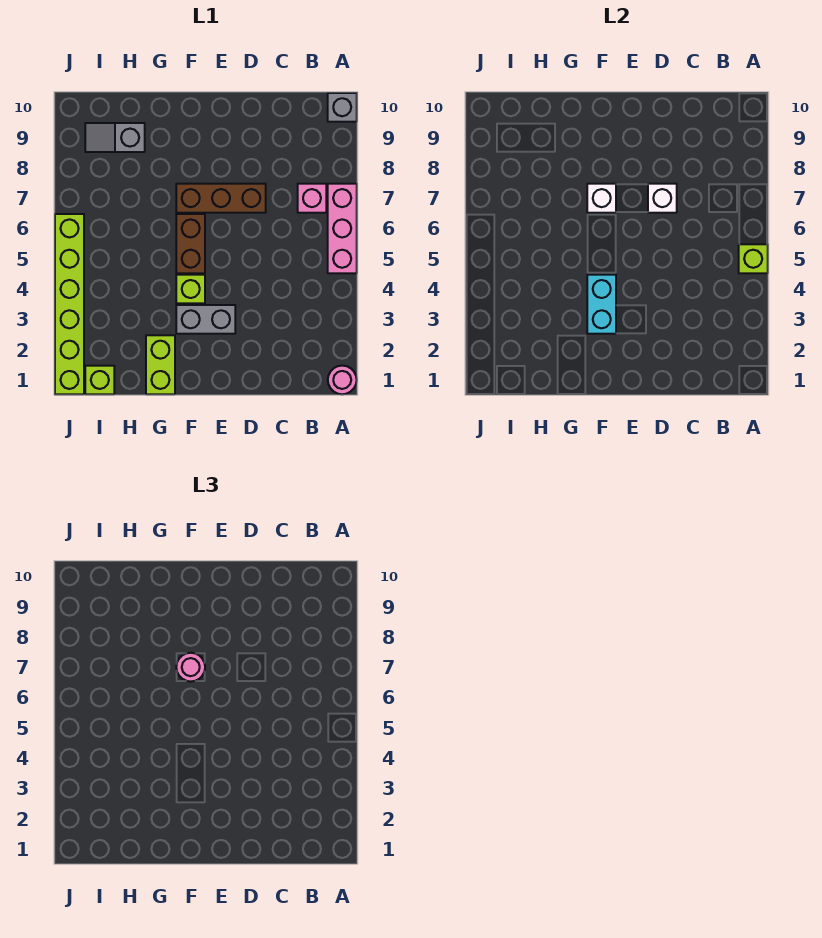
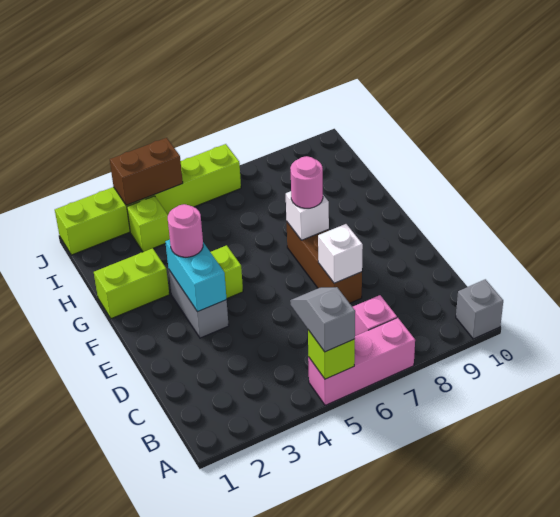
pink 1x1 round brick [328,366,357,394] -> pink 1x1 round brick moved to [168,204,203,257]
cyan 1x2 brick [587,275,616,334] -> cyan 1x2 brick turned to [165,240,227,312]
brown 1x2 brick [176,214,205,273] -> brown 1x2 brick moved to [110,138,183,205]
grey 1x2 slope [85,123,145,152] -> grey 1x2 slope moved to [290,287,355,352]
lime 1x1 brick [85,366,114,394] -> lime 1x1 brick moved to [127,196,170,252]

